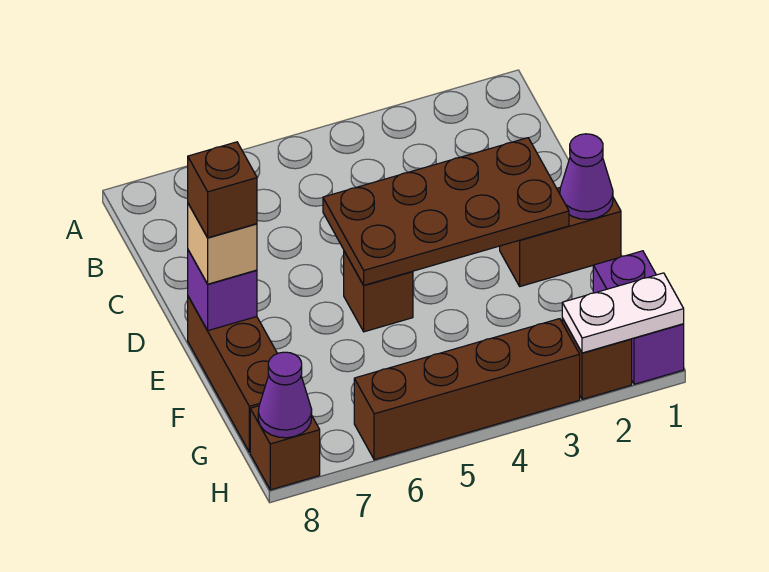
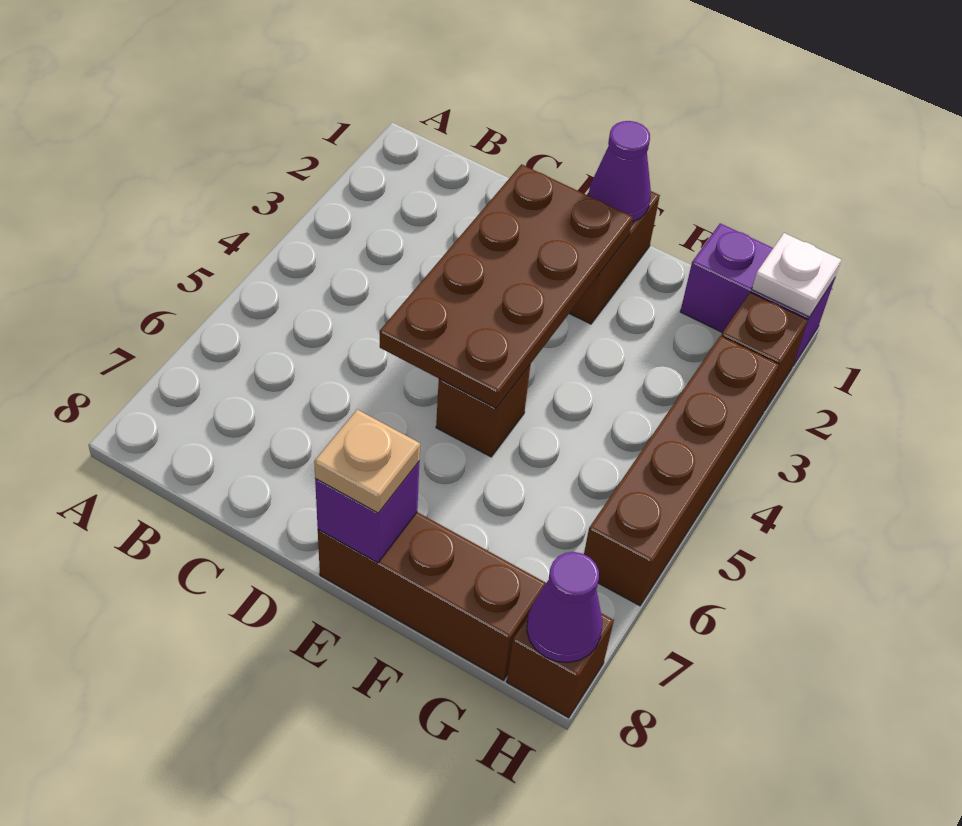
tan 1x1 brick [188,204,257,284] -> tan 1x1 plate [314,410,420,513]
brown 1x1 brick [188,142,257,238] -> none
white 1x2 plate [562,273,684,353] -> white 1x1 plate [752,233,841,317]

